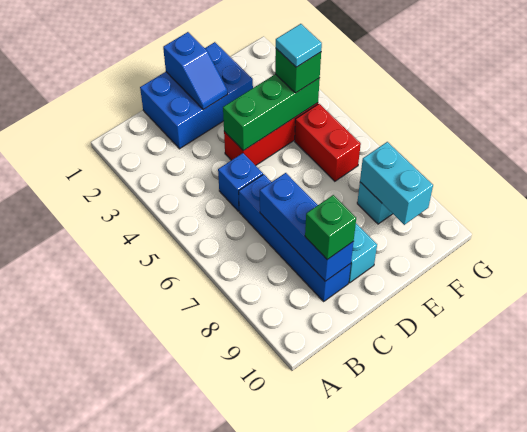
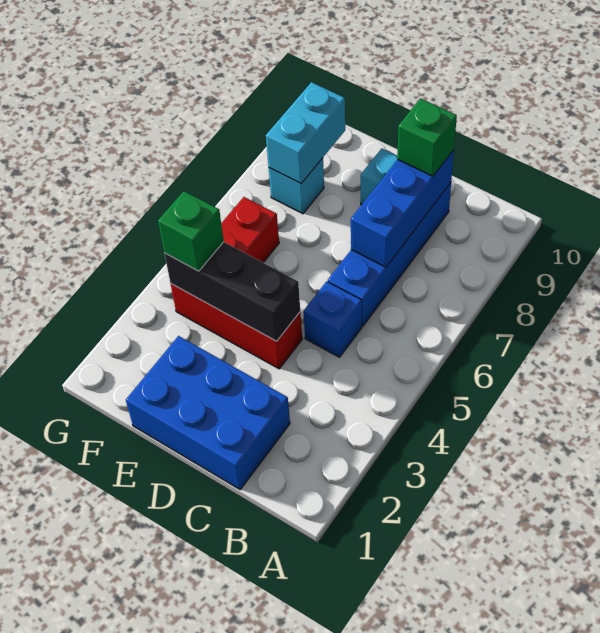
blue 1x2 slope [163,32,228,110] -> none
green 1x3 brick [223,74,320,151] -> black 1x3 brick [164,242,300,341]
cyan 1x1 tile [276,24,322,67] -> none

